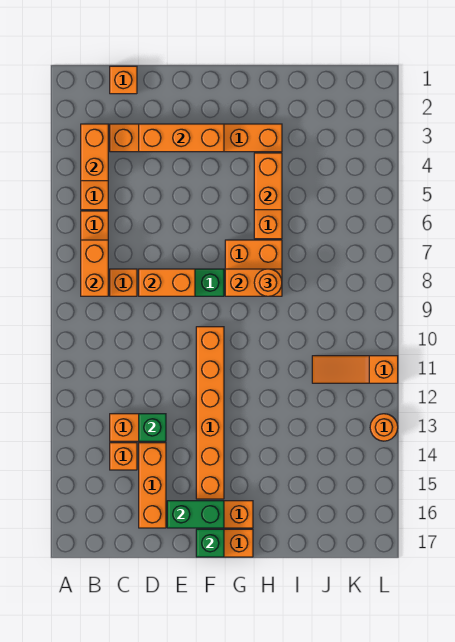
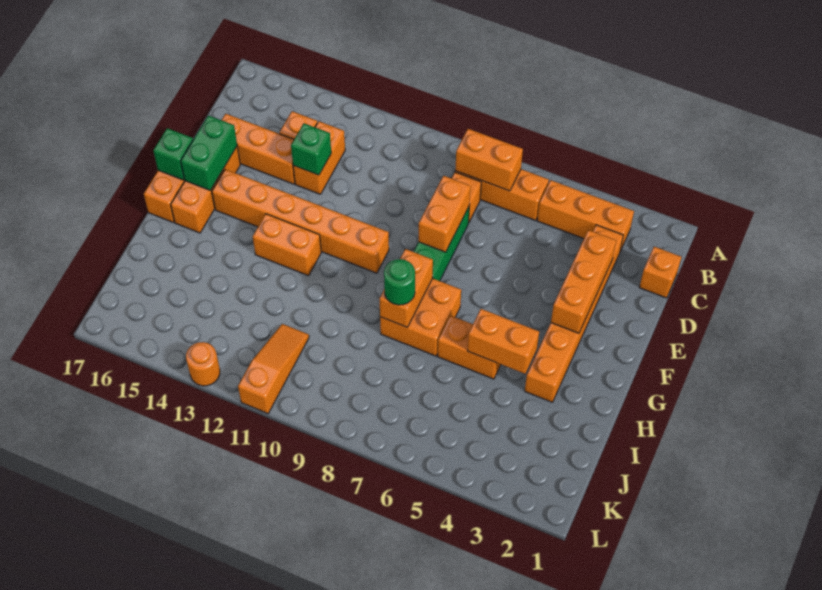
orange 1x2 brick [81,124,108,181] -> orange 1x2 brick moved to [253,214,321,276]
orange 1x1 round brick [254,269,282,296] -> green 1x1 round brick [384,259,415,305]

